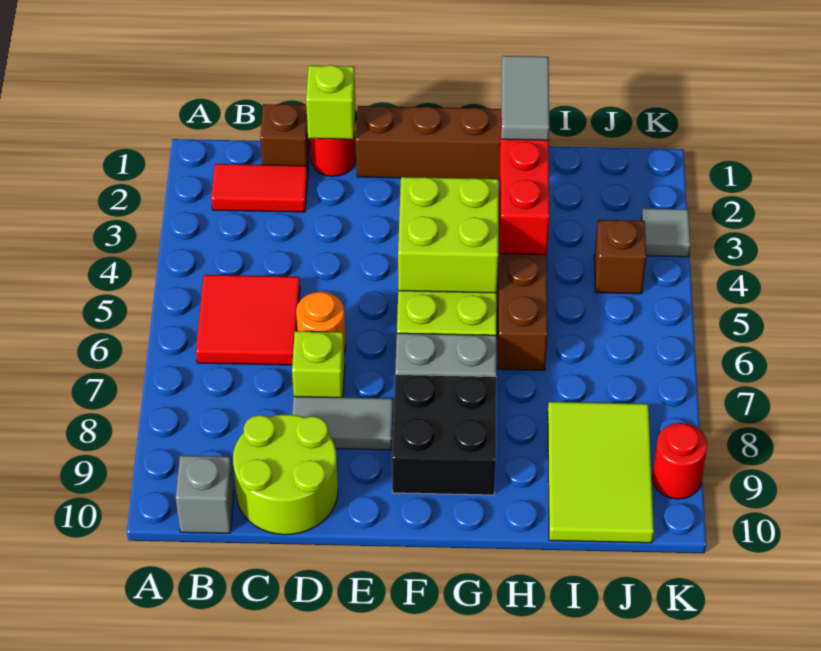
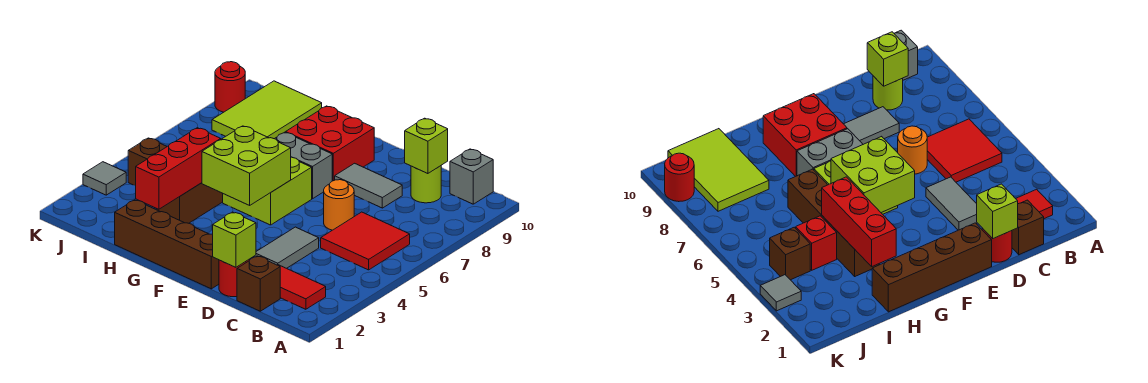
lime 2x2 round brick [233,415,338,535] -> lime 1x1 round brick [411,166,441,203]
lime 1x1 brick [292,331,345,397] -> lime 1x1 brick moved to [405,118,448,174]
black 2x2 brick [392,374,496,495] -> red 2x2 brick [286,106,374,181]
grey 1x2 tile [501,56,549,140] -> grey 1x2 tile moved to [254,227,319,268]
none -> red 1x1 brick [796,216,837,270]

